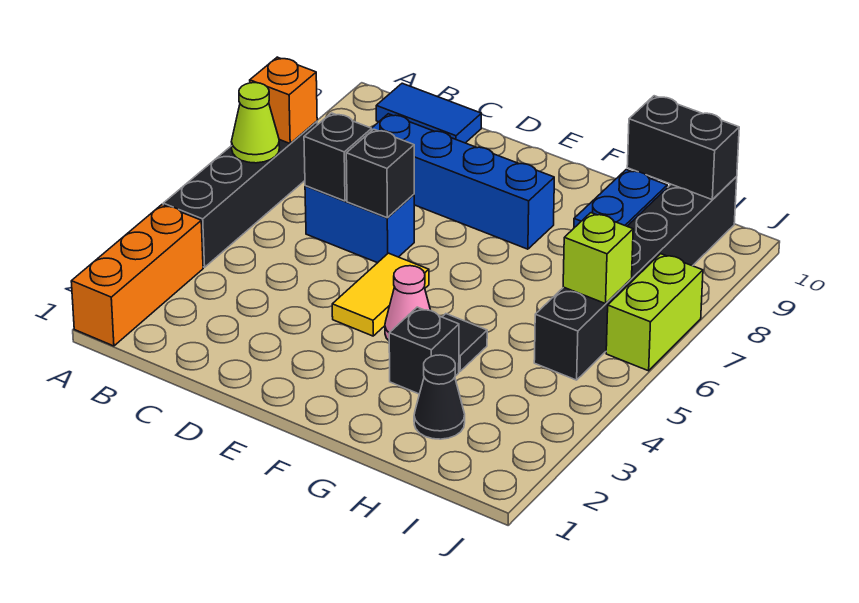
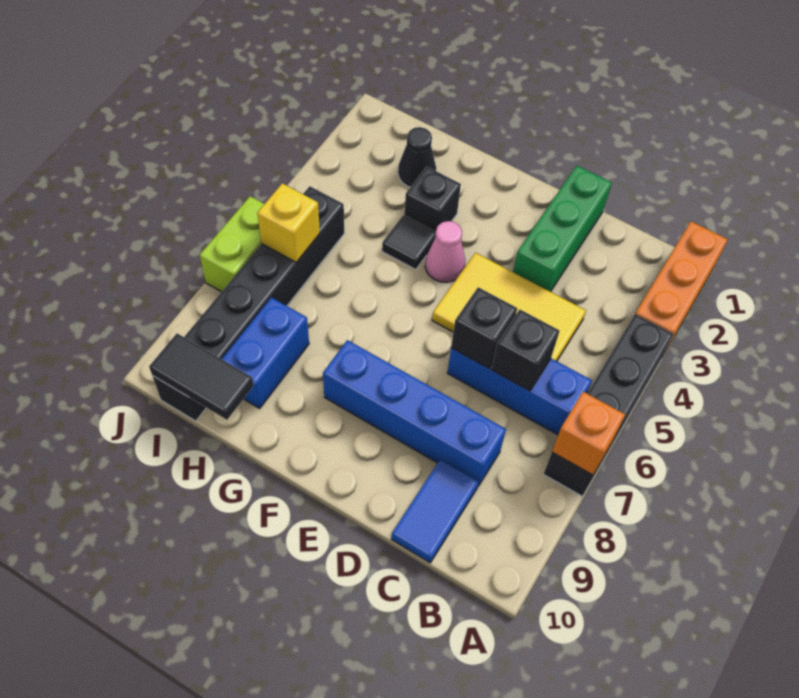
lime 1x1 cone [232,83,280,163] -> none
blue 1x2 tile [376,83,481,143] -> blue 1x2 tile turned to [391,459,479,563]
blue 1x2 brick [305,186,414,263] -> blue 1x3 brick [447,348,592,435]
none -> green 1x3 brick [513,166,612,292]
yellow 1x2 tile [332,253,429,336] -> yellow 2x3 tile [432,253,586,361]
black 1x2 brick [627,96,739,200] -> black 1x2 tile [149,333,254,420]
lime 1x1 brick [563,213,633,304] -> yellow 1x1 brick [257,183,320,262]

